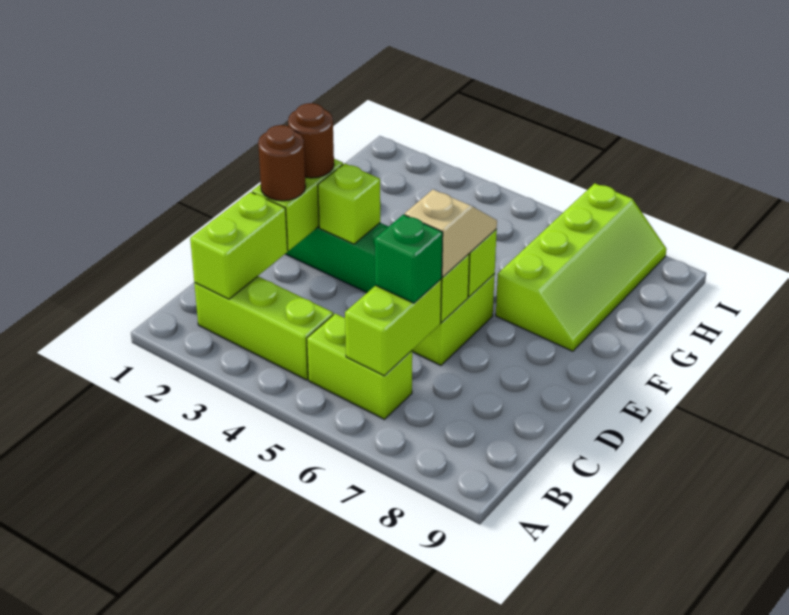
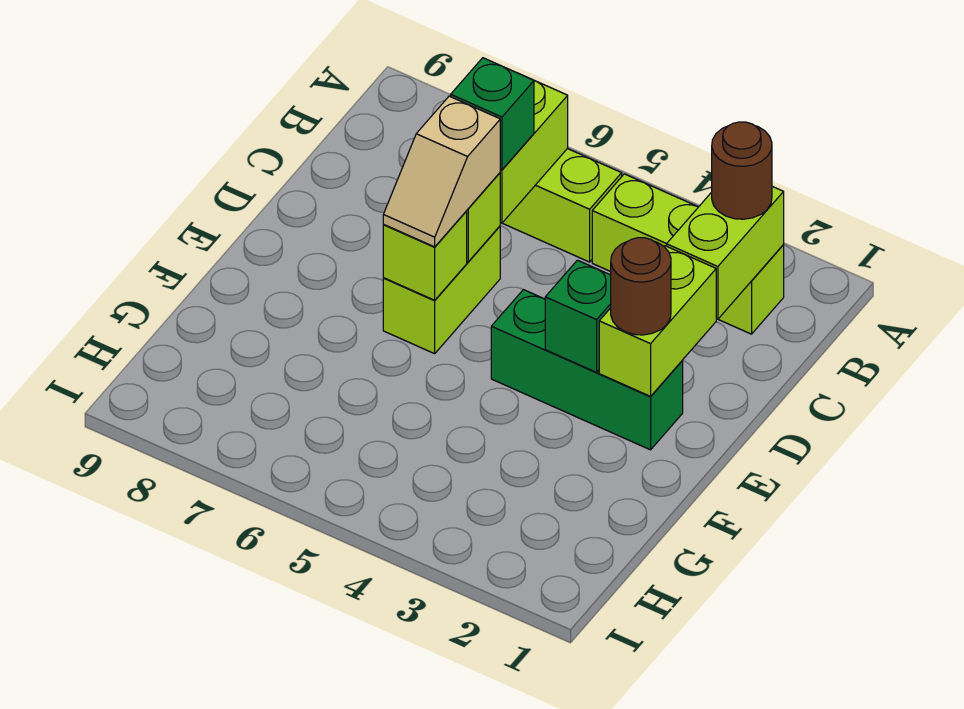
brown 1x1 round brick [258,125,306,201] -> brown 1x1 round brick moved to [712,122,772,219]
lime 1x1 brick [318,163,380,244] -> green 1x1 brick [545,260,611,372]
lime 2x4 slope [496,183,666,351] -> none

